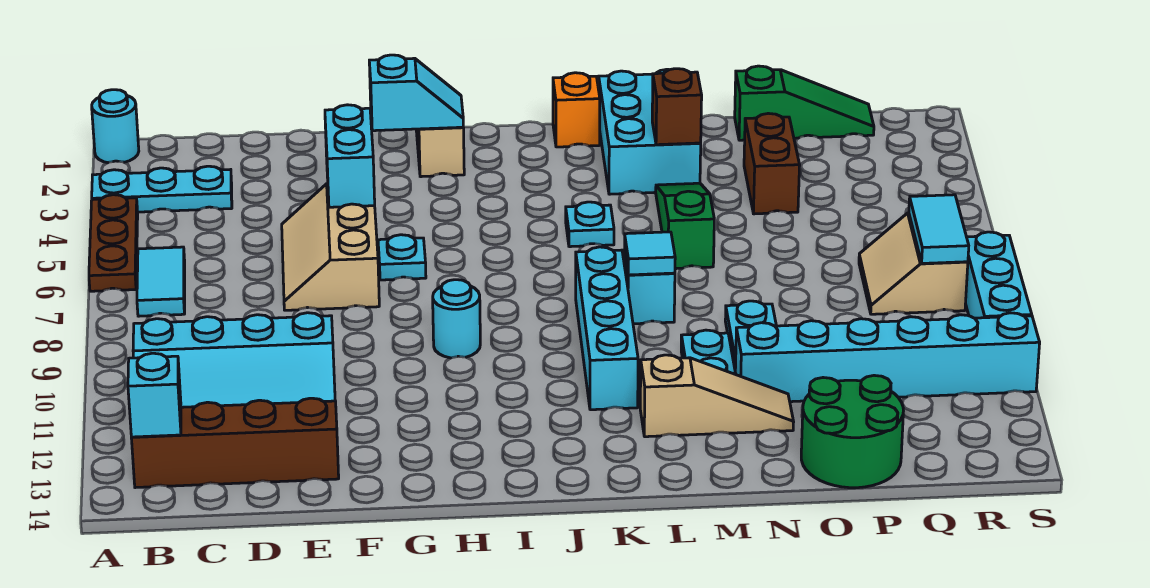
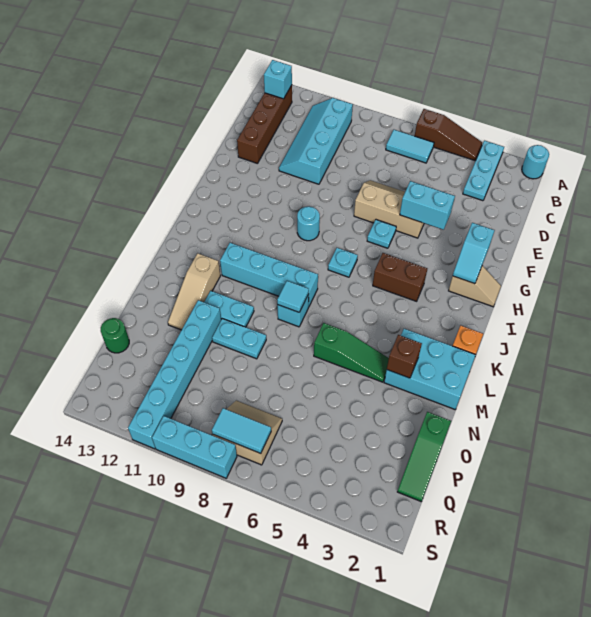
brown 1x3 plate [89,195,138,291] -> brown 1x3 slope [415,109,482,160]
cyan 1x1 plate [566,202,614,247] -> cyan 1x1 plate moved to [328,248,358,277]
brown 1x2 brick [744,113,800,214] -> brown 1x2 brick moved to [373,253,427,301]
green 2x2 round brick [801,375,903,488] -> green 1x1 round brick [101,318,129,353]

